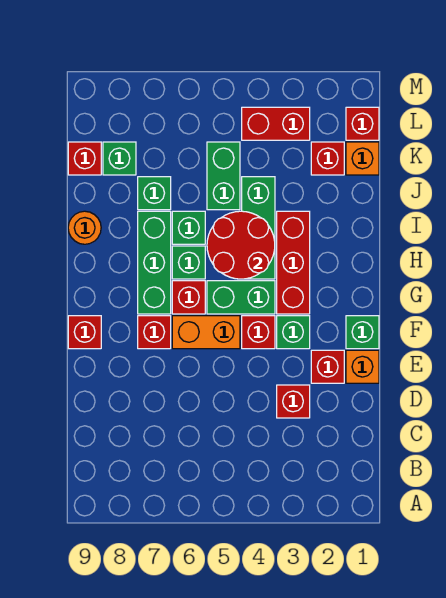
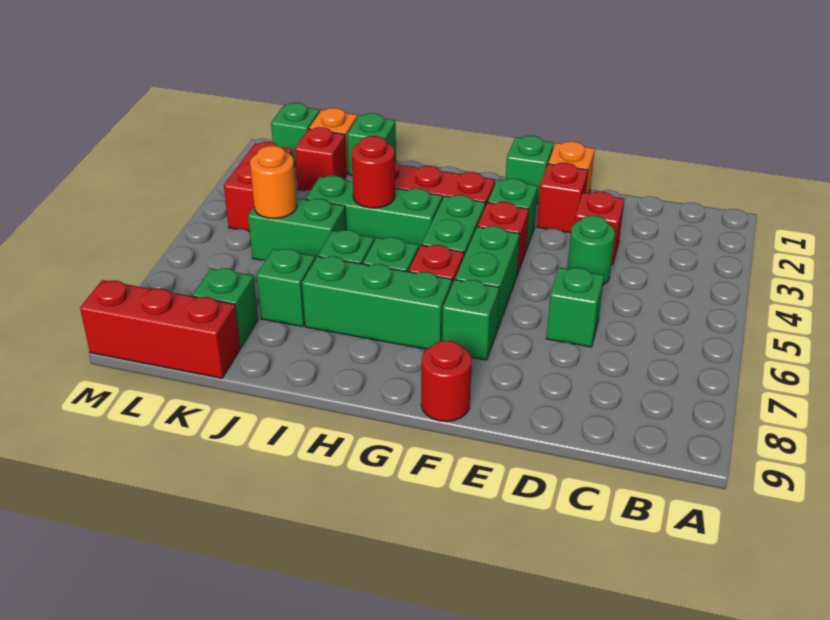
none -> green 1x1 round brick [568,215,615,285]
none -> green 1x1 brick [546,268,604,347]
orange 1x2 brick [172,316,240,349] -> green 1x2 brick [455,226,520,330]
red 1x1 brick [138,316,171,349] -> green 1x1 brick [442,280,499,360]
red 1x1 brick [68,316,101,349] -> red 1x1 round brick [421,341,471,421]
red 2x2 round brick [207,211,275,279] -> red 1x1 round brick [351,136,395,208]
orange 1x1 round brick [68,211,101,244] -> orange 1x1 round brick moved to [250,146,297,219]
none -> green 1x1 brick [347,113,396,175]
red 1x1 brick [68,142,101,175] -> red 1x3 brick [80,280,240,378]
red 1x1 brick [346,107,379,140] -> green 1x1 brick [271,103,320,167]

